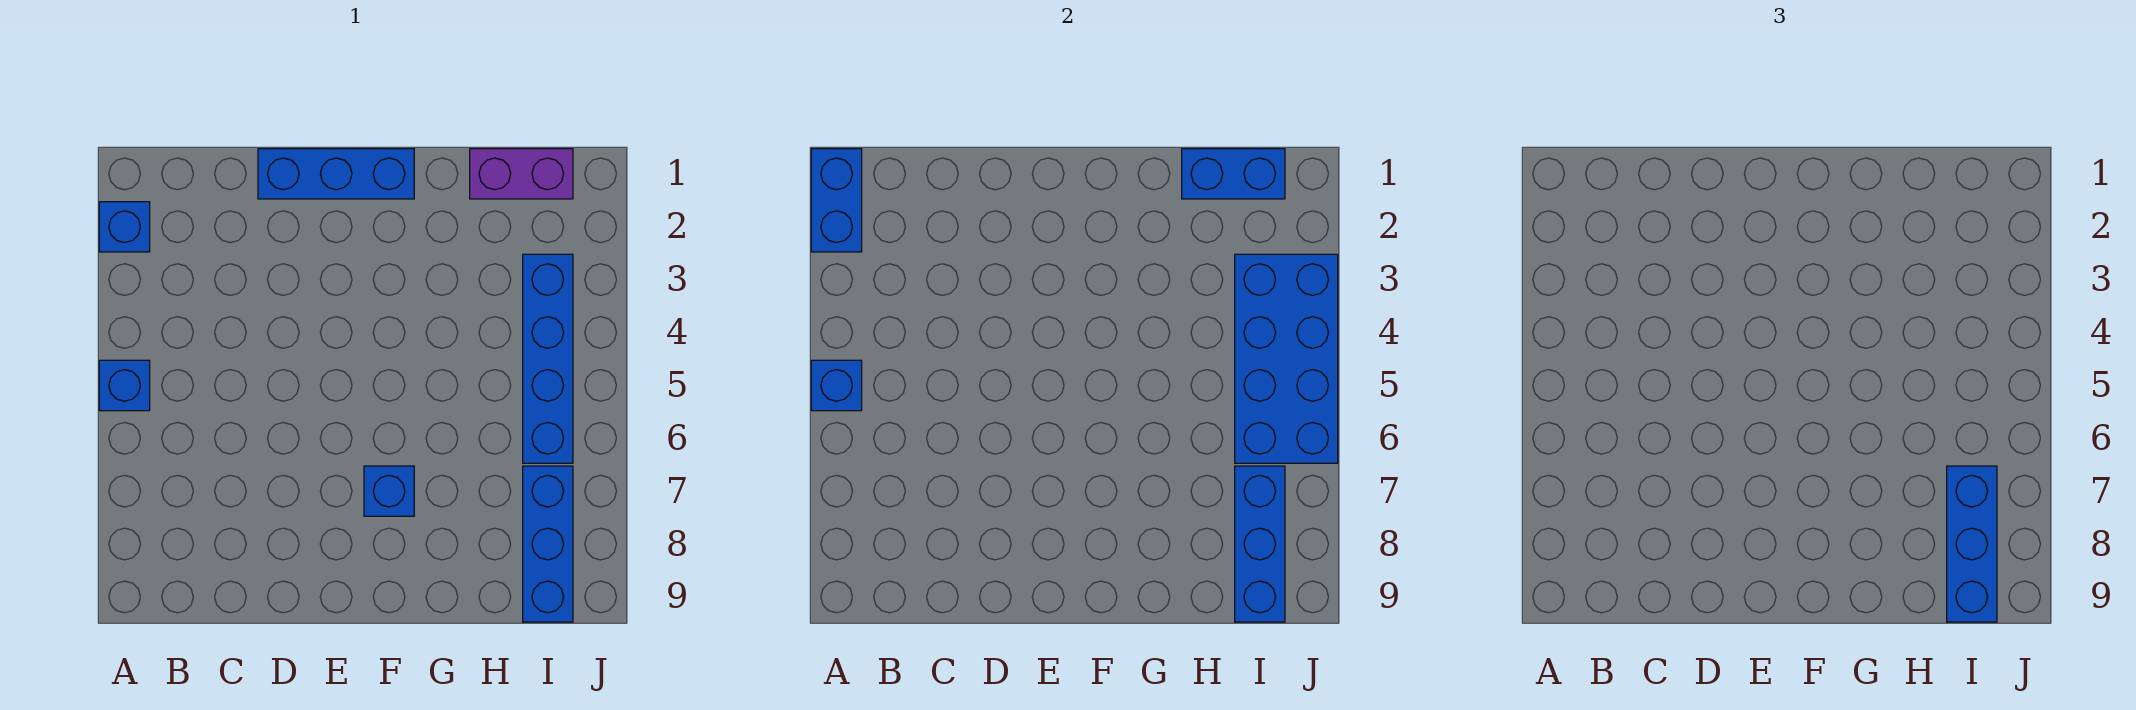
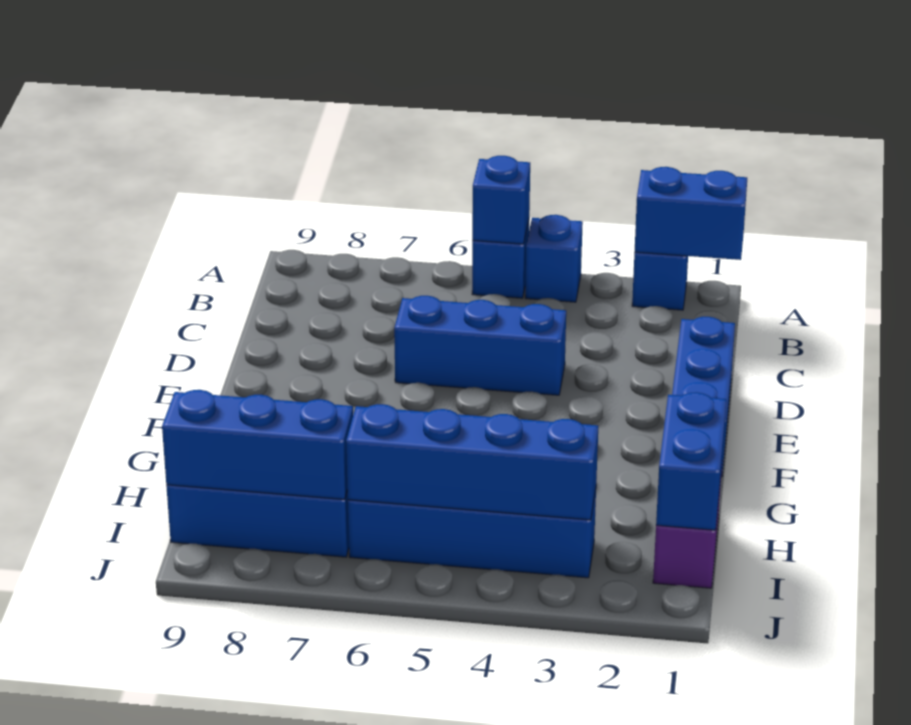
blue 1x1 brick [364,466,414,516] -> blue 1x1 brick moved to [525,215,583,302]
blue 2x4 brick [1235,254,1338,463] -> blue 1x4 brick [346,404,598,520]
blue 1x3 brick [1947,466,1997,622] -> blue 1x3 brick moved to [394,296,566,395]

